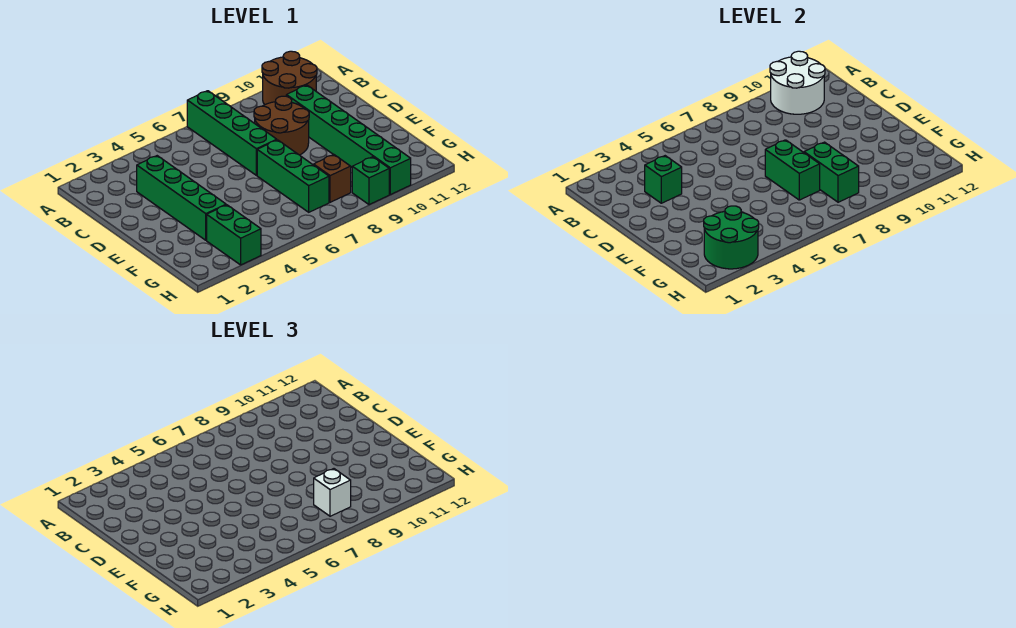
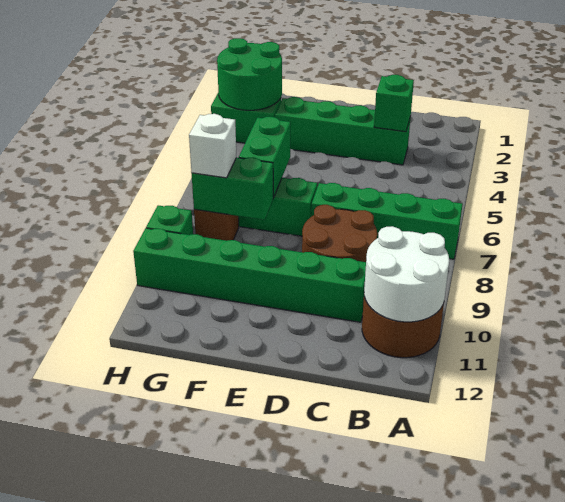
green 1x2 brick [765,140,820,200] -> green 1x2 brick turned to [239,117,291,197]

